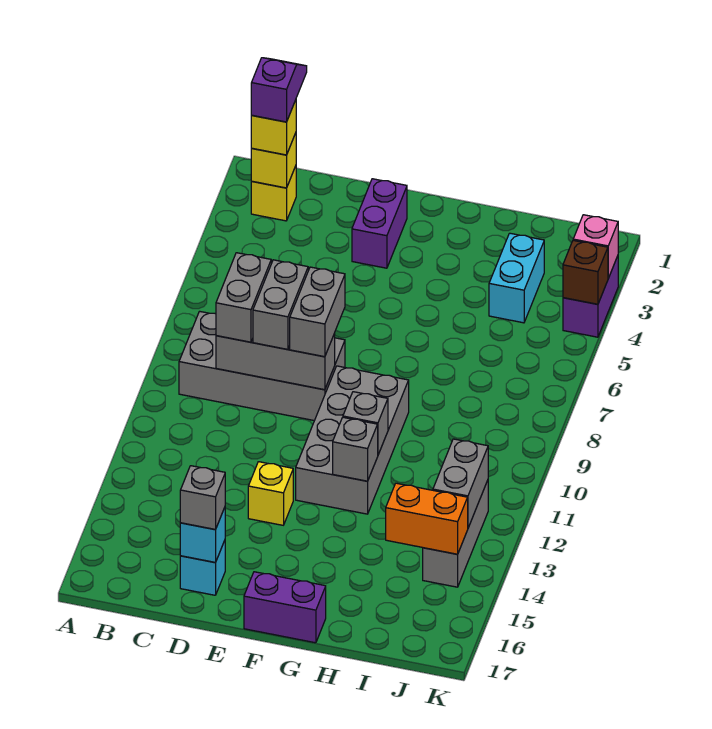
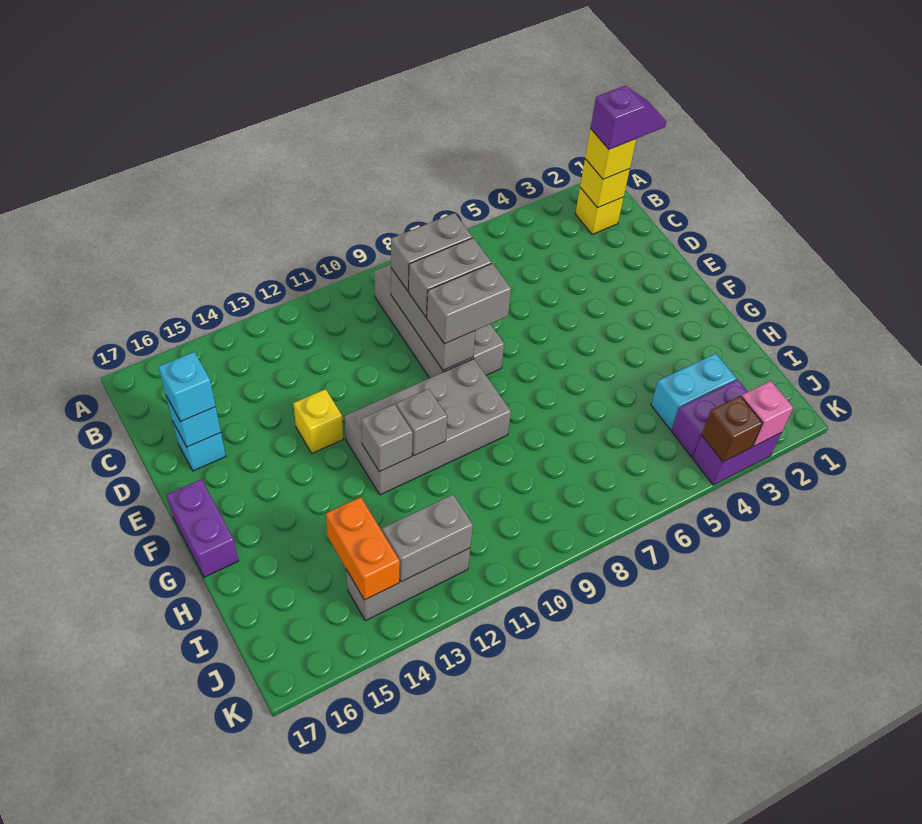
grey 1x1 brick [180,466,225,530] -> cyan 1x1 brick [159,352,216,422]
purple 1x2 brick [352,179,407,268] -> purple 1x2 brick moved to [672,380,748,457]

